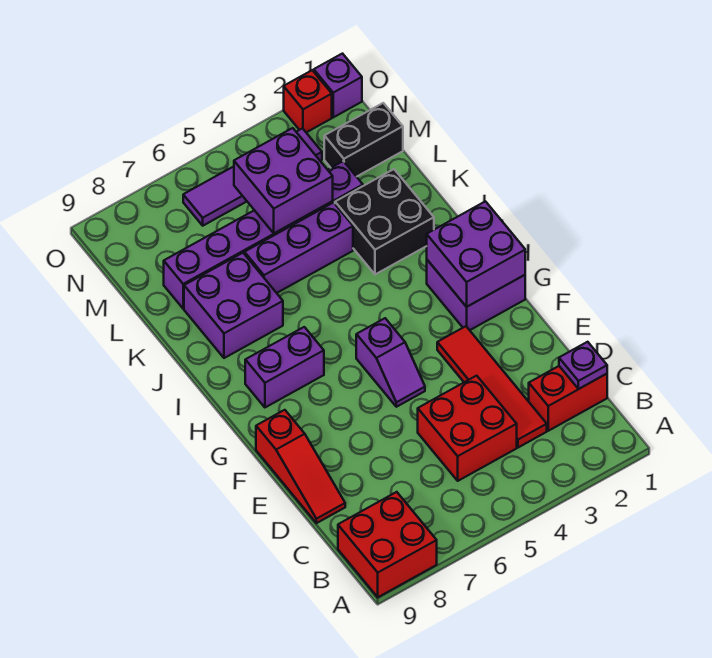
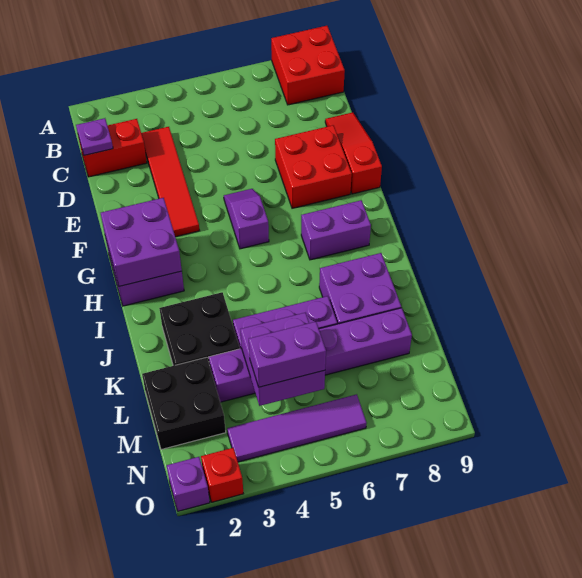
red 2x2 brick [418,376,517,481] -> red 2x2 brick moved to [275,125,352,208]
black 1x2 brick [324,103,403,177] -> black 2x2 brick [142,357,226,450]
none -> purple 1x2 brick [249,322,326,387]

